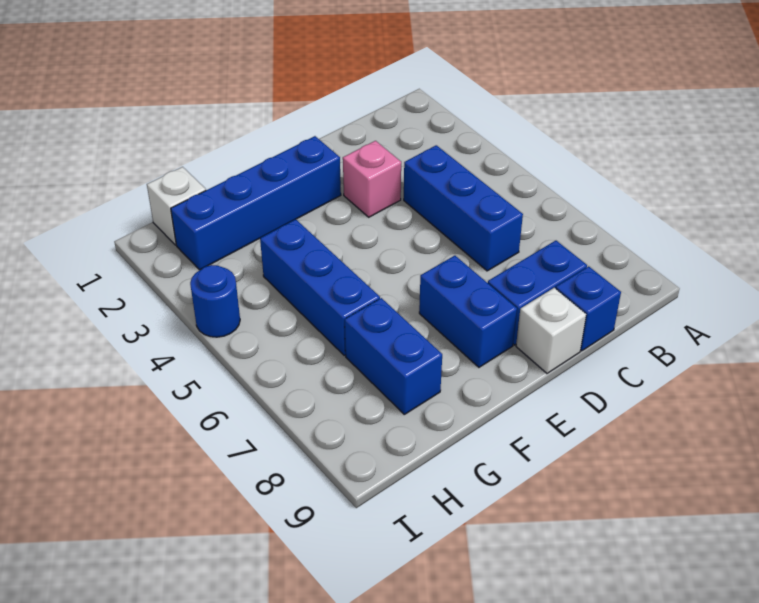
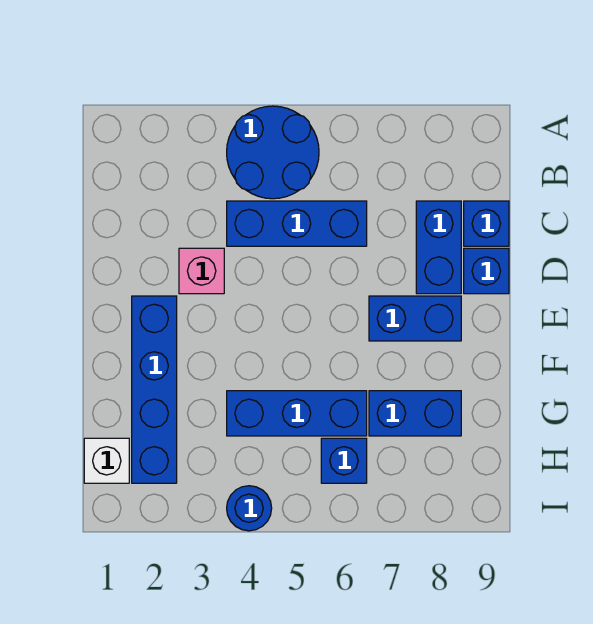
none -> blue 2x2 round brick [227,106,319,199]
white 1x1 brick [516,288,586,373] -> blue 1x1 brick [464,248,509,294]
none -> blue 1x1 brick [321,438,367,483]

